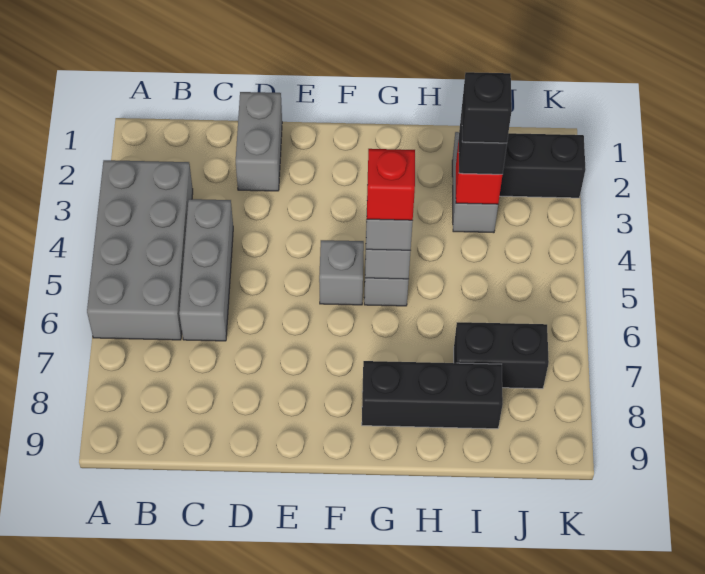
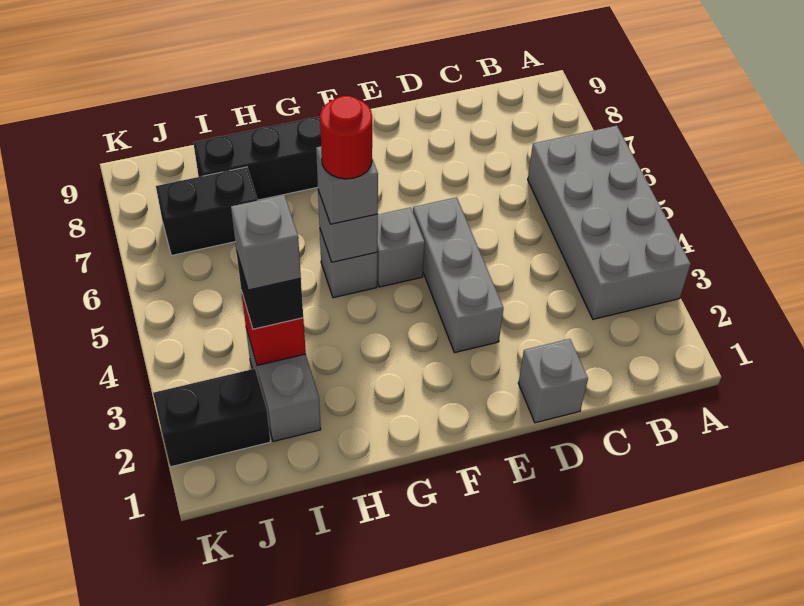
grey 1x3 brick [179,199,233,341] -> grey 1x3 brick moved to [413,197,503,353]
grey 1x2 brick [236,92,282,191] -> grey 1x1 brick [518,339,588,423]
red 1x1 brick [367,149,415,220] -> red 1x1 round brick [320,96,372,179]
black 1x1 brick [462,72,512,143] -> grey 1x1 brick [231,195,301,290]

